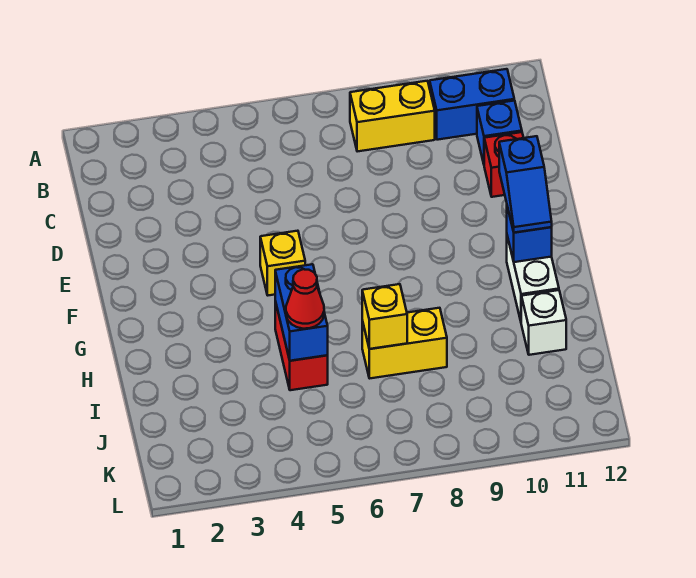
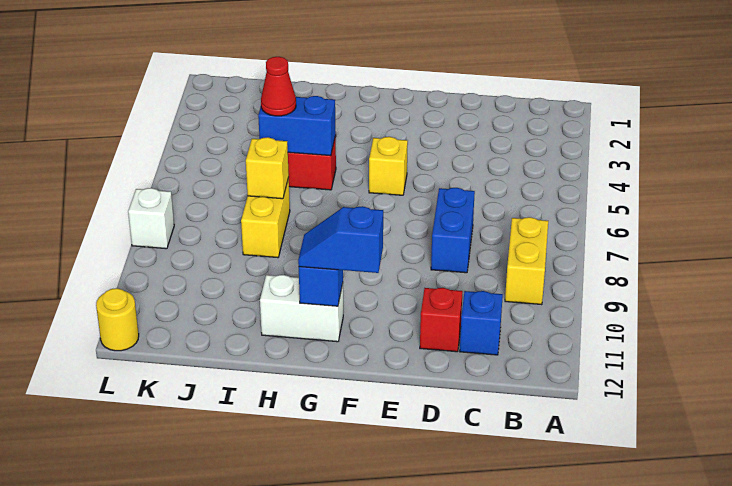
blue 1x2 brick [430,69,514,140] -> blue 1x2 brick moved to [431,188,475,273]
white 1x1 brick [521,290,566,355] -> white 1x1 brick moved to [128,188,174,249]
none -> yellow 1x1 round brick [96,288,139,351]

